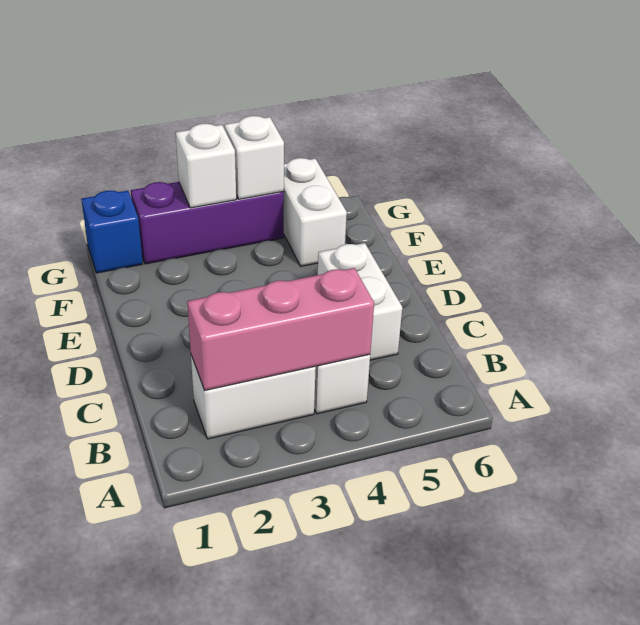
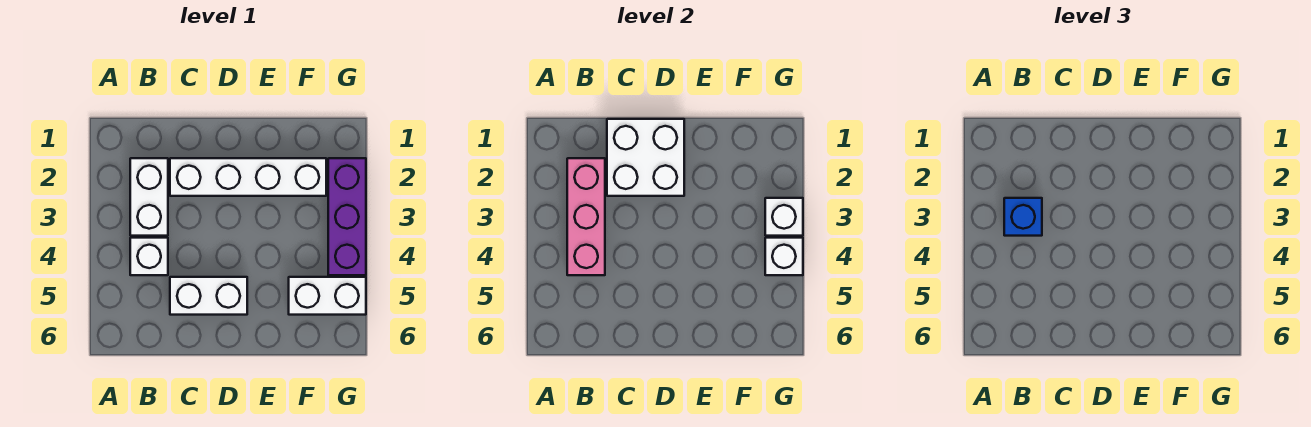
none -> white 2x2 brick [607,119,684,196]
none -> white 1x4 brick [170,158,326,196]
blue 1x1 brick [81,190,143,273] -> blue 1x1 brick moved to [1004,198,1042,236]

